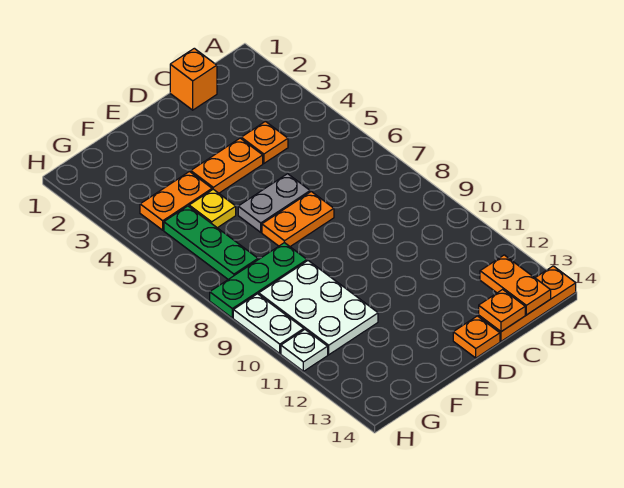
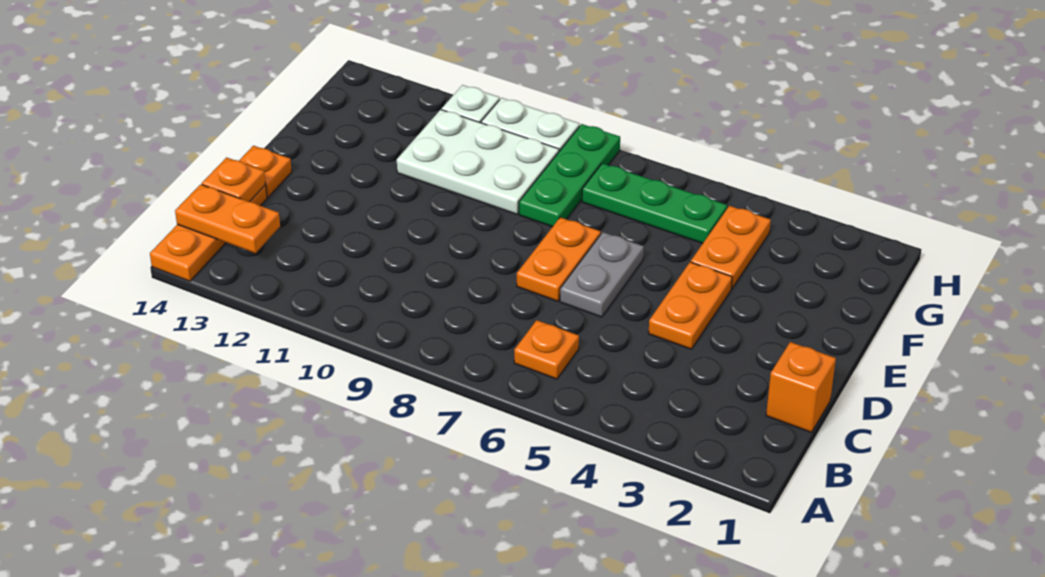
orange 1x1 plate [241,122,288,163] -> orange 1x1 plate moved to [514,320,579,379]
yellow 1x1 plate [189,189,236,228] -> none

